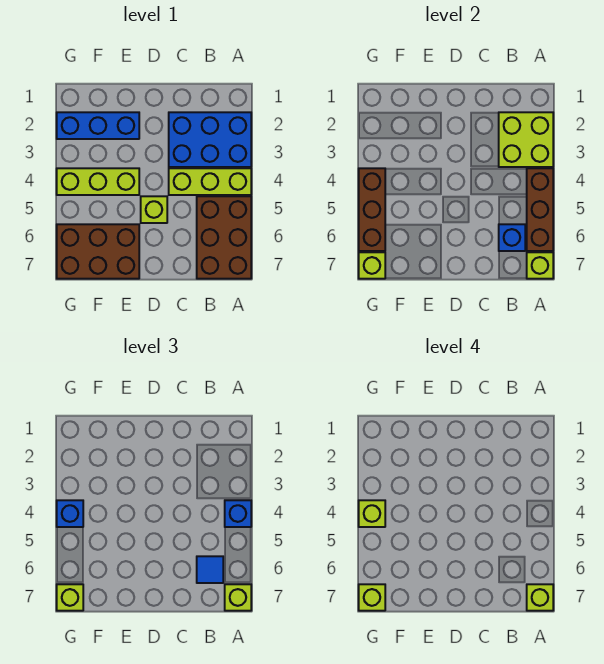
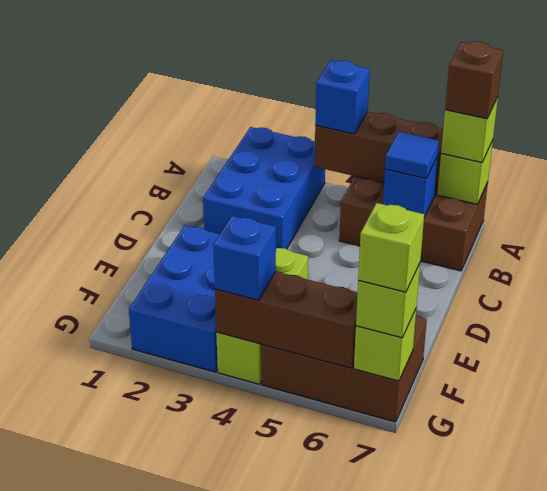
lime 2x2 brick [499,112,553,167] -> none
lime 1x3 brick [169,168,251,195] -> none
lime 1x1 brick [527,584,553,611] -> brown 1x1 brick [445,41,503,119]
lime 1x1 brick [141,196,167,223] -> none
blue 1x3 brick [57,112,139,139] -> blue 2x3 brick [129,225,220,372]
brown 2x3 brick [57,224,139,279] -> brown 2x3 brick turned to [261,316,427,422]
lime 1x1 brick [359,500,385,527] -> none

